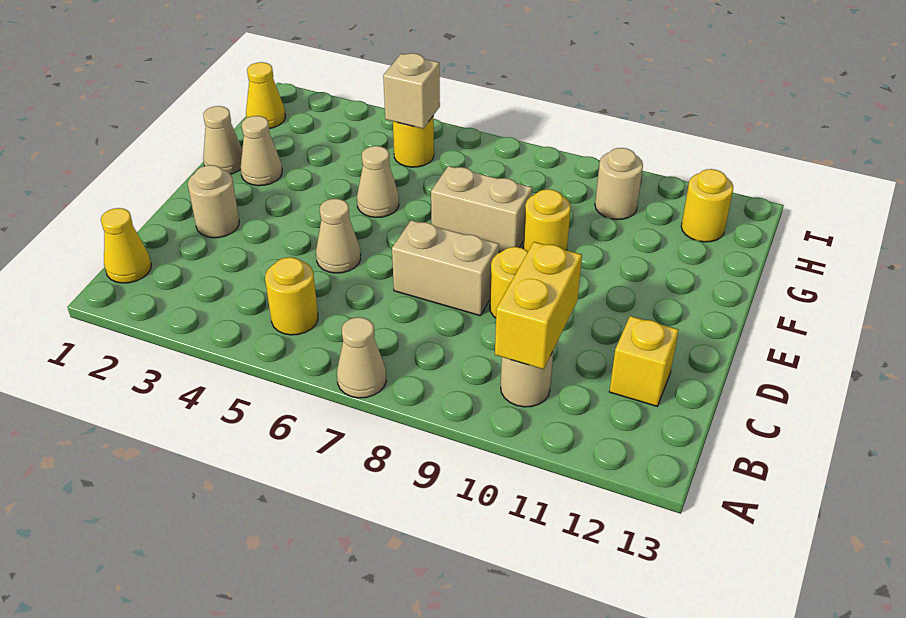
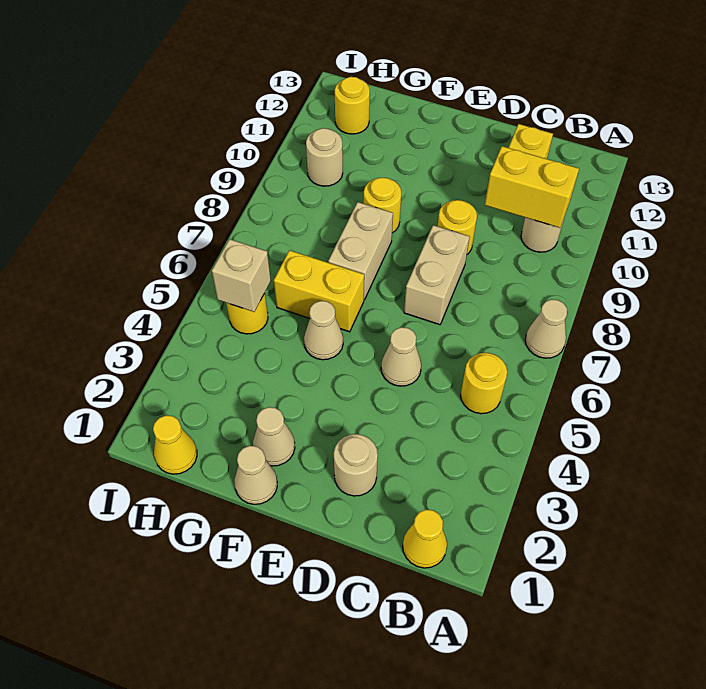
none -> yellow 1x2 brick [274,250,364,332]

